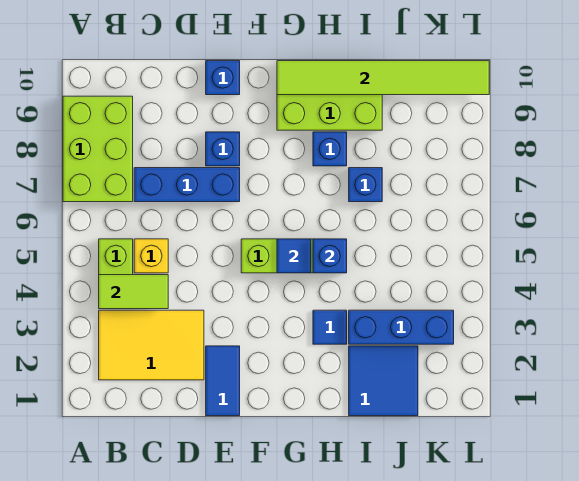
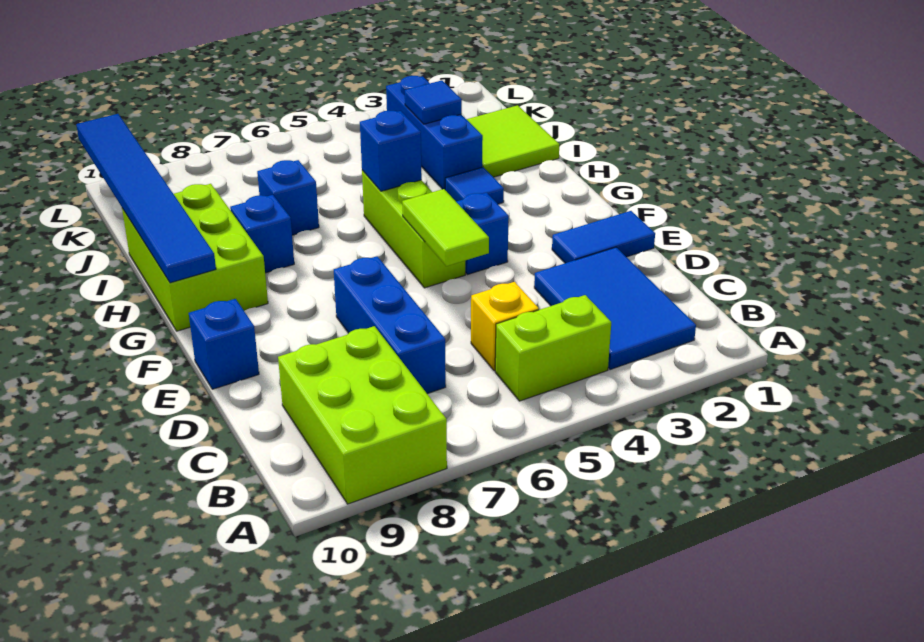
lime 2x3 brick [63,96,133,202] -> lime 2x3 brick turned to [278,326,447,504]
yellow 2x3 tile [99,310,204,380] -> blue 2x3 tile [534,247,696,370]
lime 1x2 tile [99,275,168,309] -> lime 1x2 tile moved to [402,189,489,266]
blue 1x1 brick [206,132,240,166] -> blue 1x1 brick moved to [456,193,509,275]
blue 1x1 tile [277,239,311,273] -> blue 1x1 tile moved to [405,80,462,124]
lime 1x6 tile [277,61,489,95] -> blue 1x6 tile [76,114,216,283]
blue 2x2 tile [349,346,418,416] -> lime 2x2 tile [467,105,559,177]

